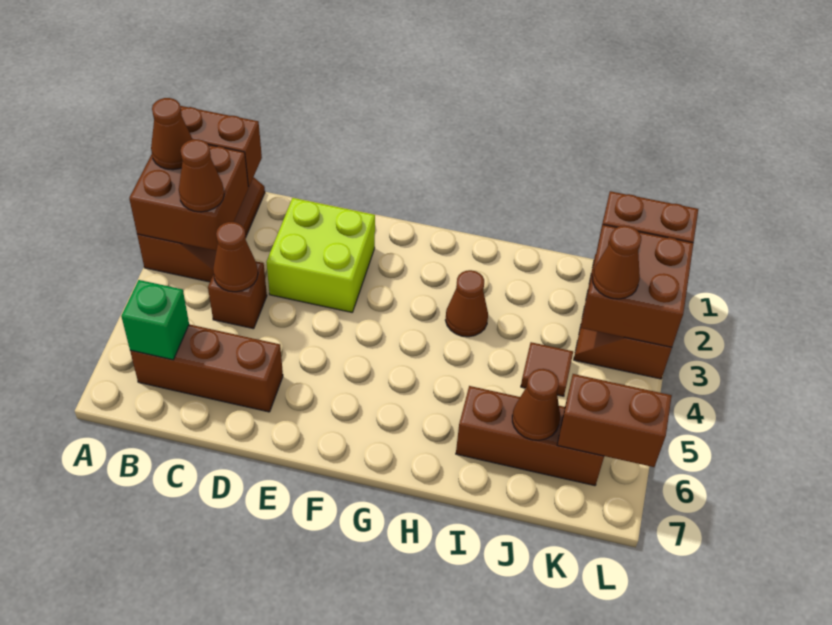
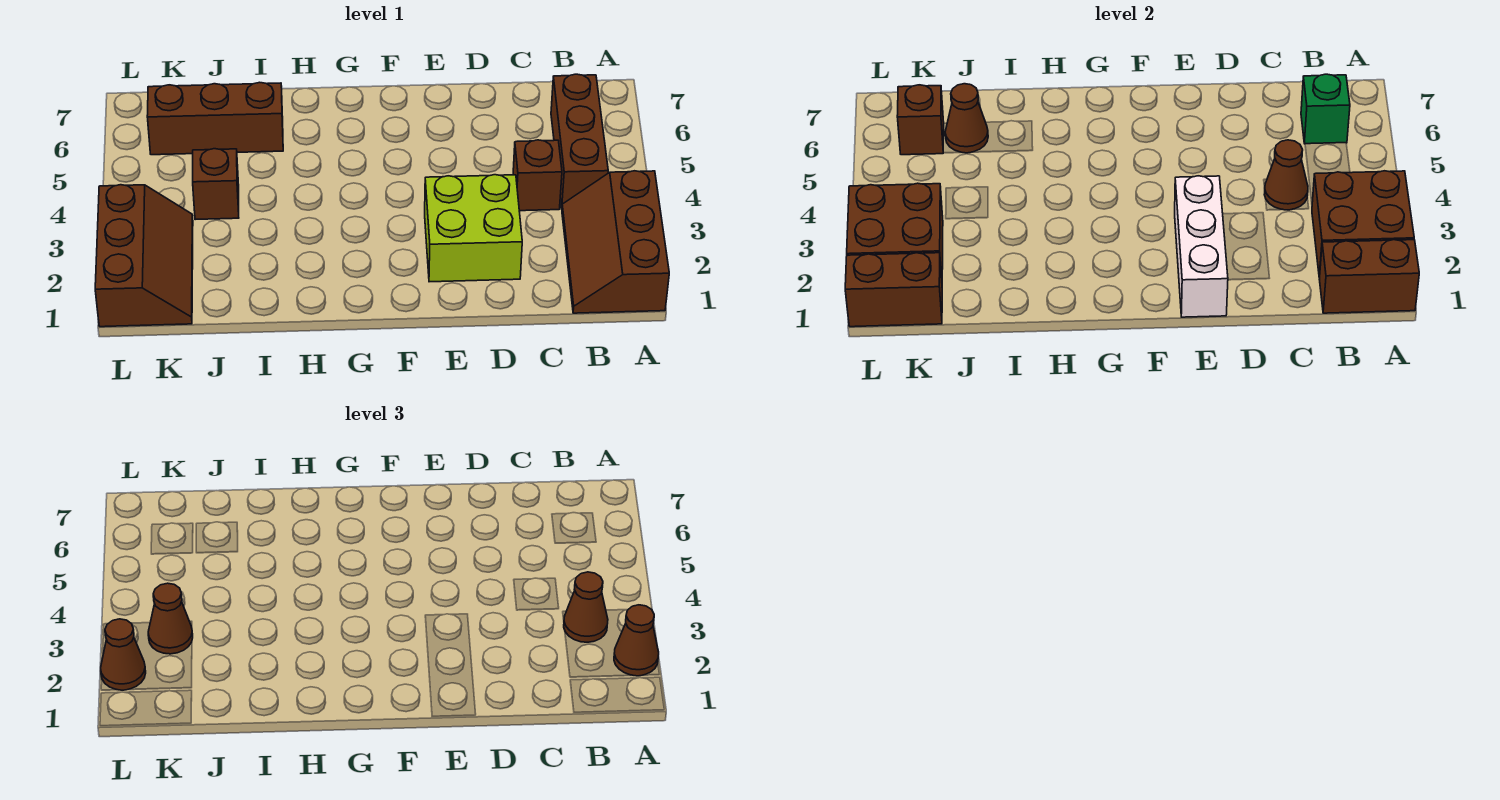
brown 1x3 brick [130,324,283,412] -> brown 1x3 brick turned to [551,74,608,208]
none -> white 1x3 brick [1175,176,1228,317]
brown 1x1 cone [445,270,488,337] -> brown 1x1 cone moved to [101,619,146,690]
brown 1x1 tile [521,342,573,396] -> brown 1x1 brick [193,149,239,220]
brown 1x2 brick [557,374,672,467] -> brown 1x1 brick [897,85,944,155]

